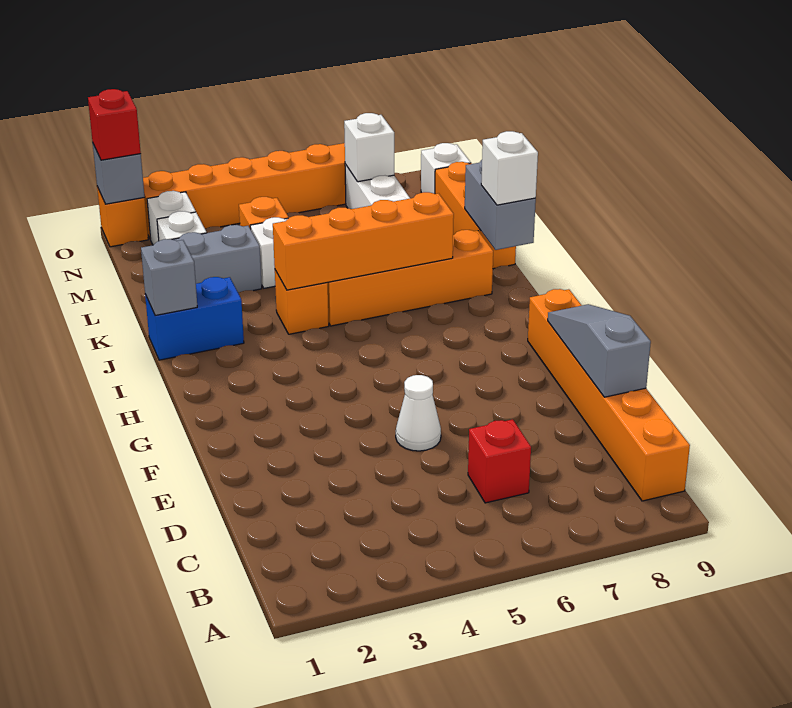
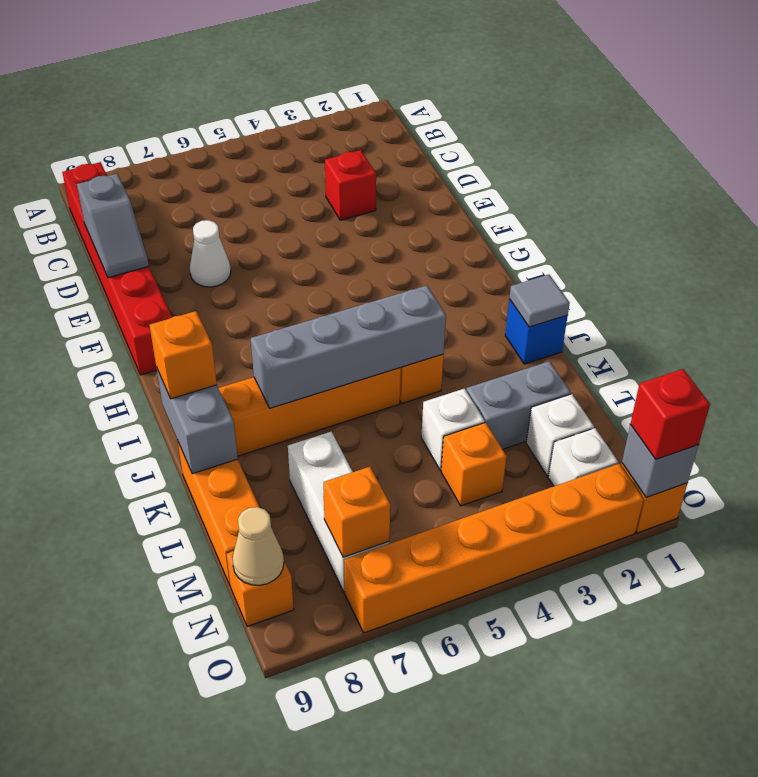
orange 1x6 brick [528,289,690,501] -> red 1x6 brick [62,162,172,375]
red 1x1 brick [468,419,531,503] -> red 1x1 brick moved to [325,150,376,220]
grey 1x3 slope [548,304,651,397] -> grey 1x2 slope [77,174,149,278]
white 1x1 cone [396,375,441,451] -> white 1x1 cone moved to [190,220,231,287]
blue 1x2 brick [145,277,244,360] -> blue 1x1 brick [505,299,568,364]
grey 1x1 brick [141,239,197,316] -> grey 1x1 tile [509,274,570,327]
orange 1x4 brick [273,192,454,290] -> grey 1x4 brick [251,285,446,408]
white 1x1 brick [481,131,538,205] -> orange 1x1 brick [150,311,217,399]
white 1x1 brick [344,113,394,182] -> orange 1x1 brick [323,467,390,557]
white 1x1 brick [421,143,471,194] -> orange 1x1 brick [226,551,294,627]
none -> tan 1x1 cone [232,507,284,585]

